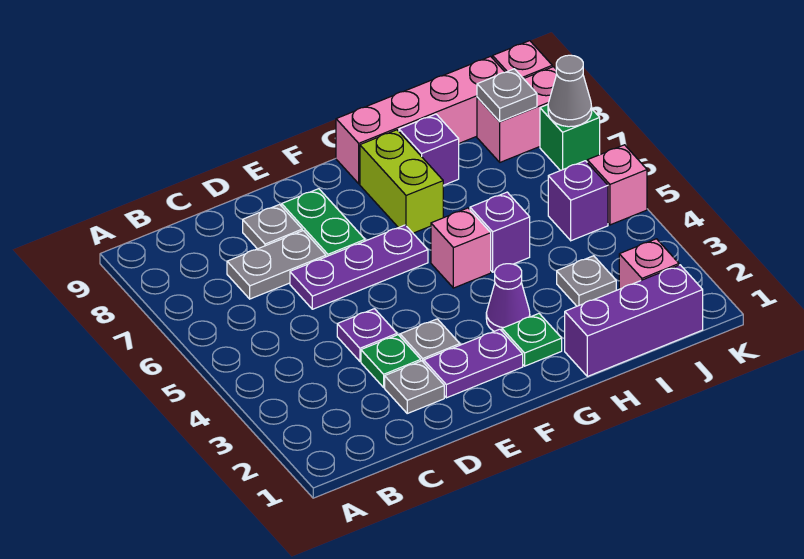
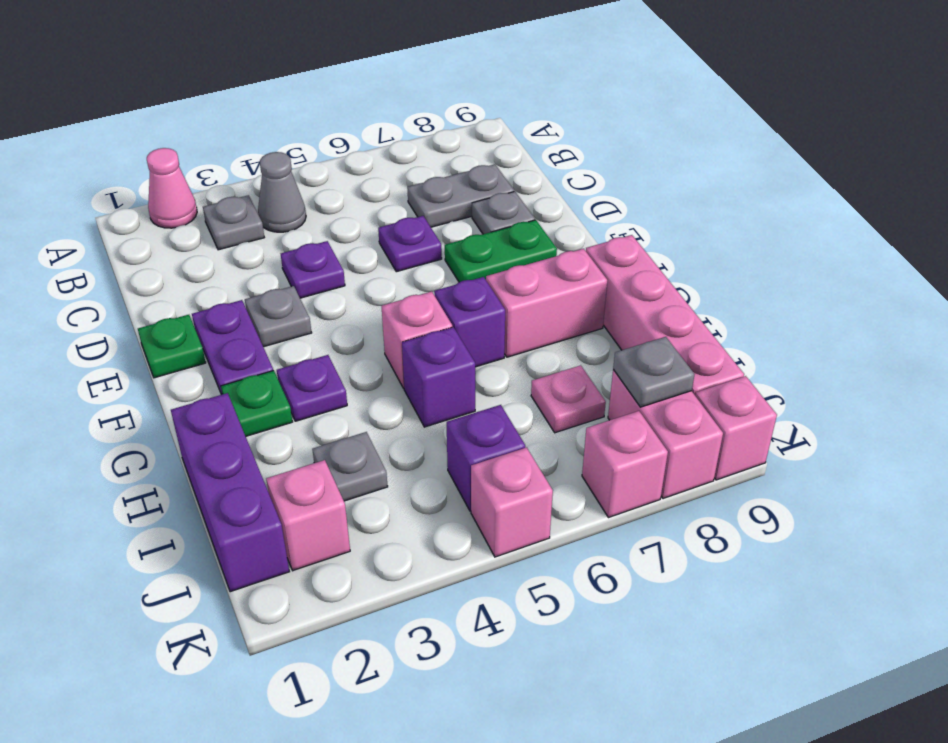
none -> pink 1x1 cone [147,148,197,228]
grey 1x2 plate [227,231,326,299] -> grey 1x2 plate turned to [407,164,514,227]
grey 1x1 plate [385,361,444,413] -> grey 1x1 plate moved to [203,195,264,250]
green 1x1 plate [361,335,421,387] -> green 1x1 plate moved to [138,315,206,378]
purple 1x3 plate [290,225,428,309] -> purple 1x1 plate [378,216,442,272]
purple 1x1 cone [486,264,530,331] -> purple 1x1 plate [277,355,347,421]
lime 1x2 brick [360,130,443,233] -> pink 1x2 brick [486,249,607,357]
purple 1x1 brick [399,114,459,185] -> purple 1x1 brick moved to [434,277,505,367]
none -> pink 1x1 plate [531,365,606,433]
green 1x1 brick [540,105,600,171] -> pink 1x1 brick [582,411,668,518]
grey 1x1 cone [548,55,592,127] -> grey 1x1 cone moved to [258,152,306,232]

